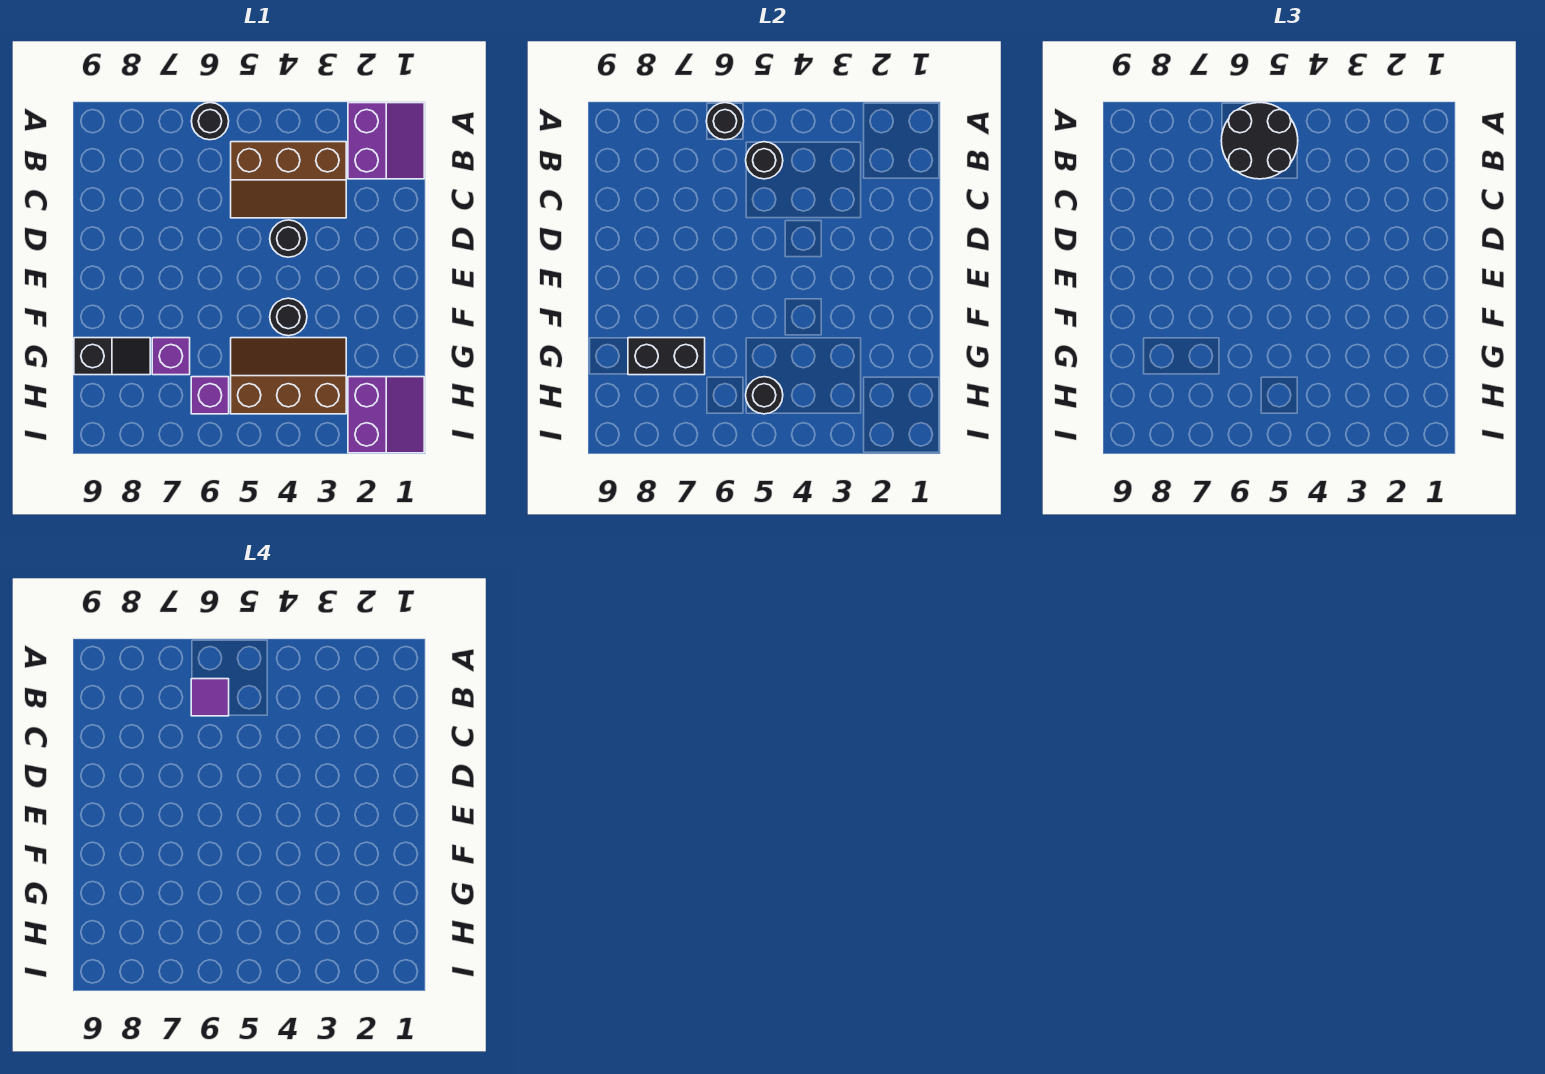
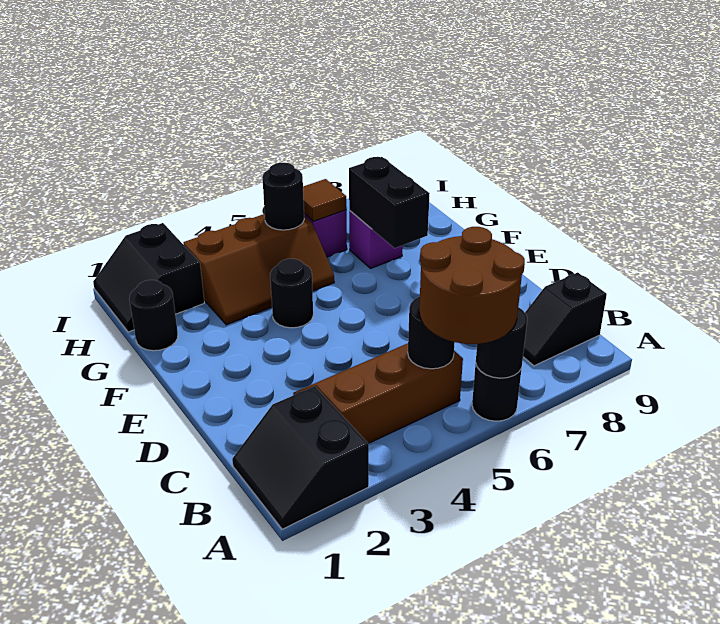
purple 2x2 slope [348,103,424,179] -> black 2x2 slope [232,386,369,529]
black 2x2 round brick [1221,103,1298,179] -> brown 2x2 round brick [419,227,525,344]
purple 1x1 tile [191,679,229,716] -> none
black 1x1 round brick [270,220,307,257] -> black 1x1 round brick moved to [129,280,178,351]
black 1x2 brick [628,338,705,375] -> black 1x2 brick turned to [349,157,430,248]
black 1x2 slope [74,338,150,375] -> black 1x2 slope moved to [523,273,607,366]
purple 2x2 slope [348,377,424,453] -> black 2x2 slope [93,223,204,332]
none -> brown 1x1 tile [303,179,347,221]

